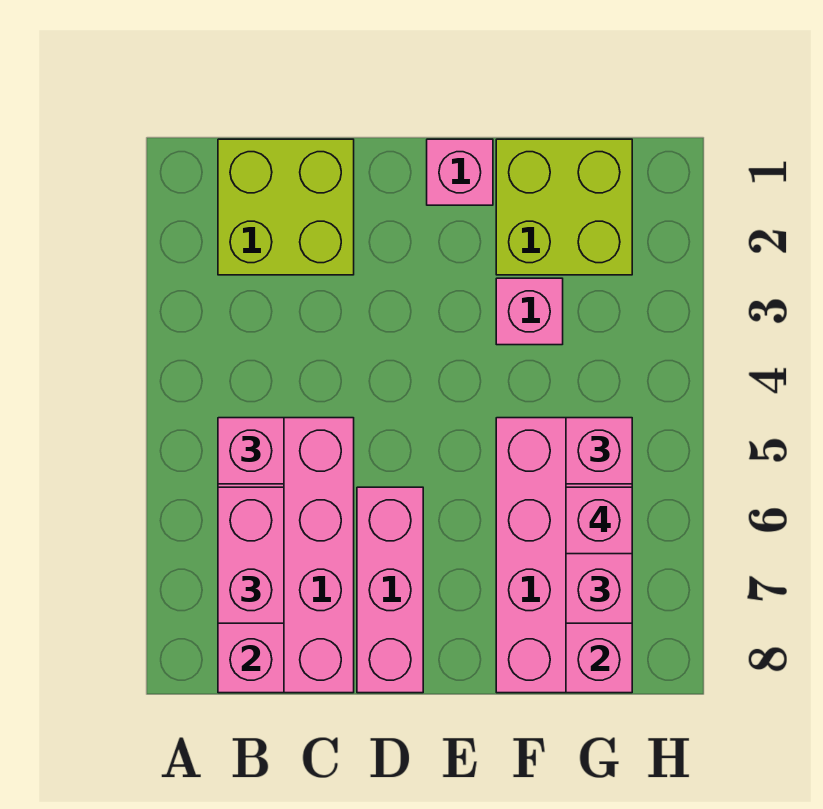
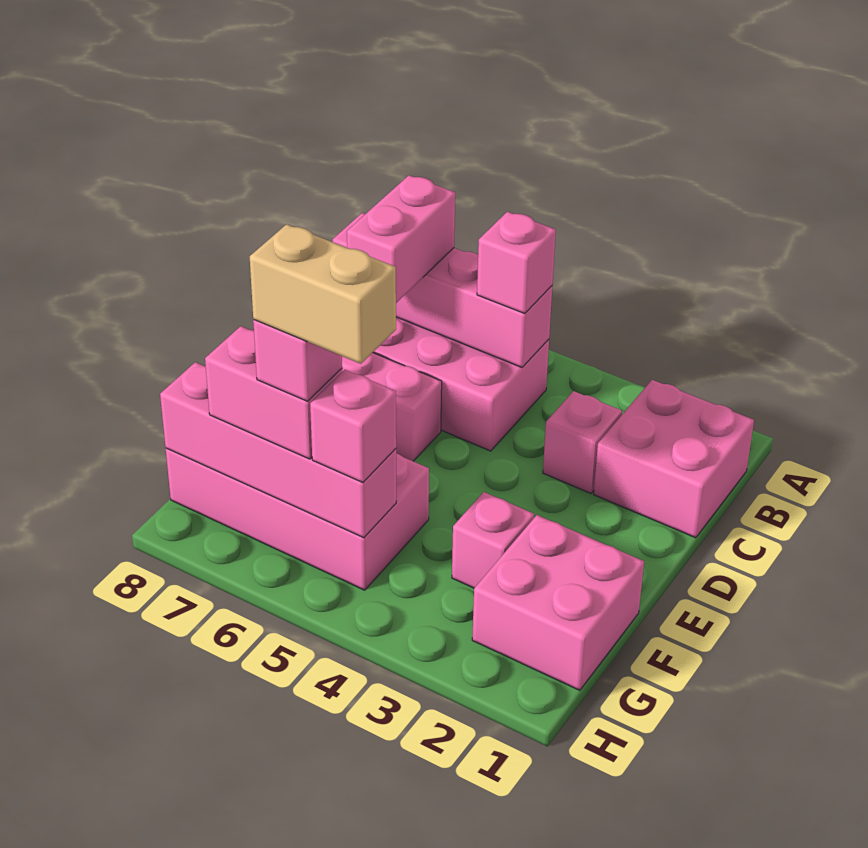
lime 2x2 brick [218,139,354,275] -> pink 2x2 brick [594,380,754,538]
pink 1x2 brick [218,487,284,623] -> pink 1x2 brick turned to [347,175,455,303]
pink 1x1 brick [427,139,493,205] -> pink 1x1 brick moved to [543,391,622,493]
lime 2x2 brick [496,139,632,275] -> pink 2x2 brick [472,515,644,690]
none -> tan 1x2 brick [250,224,396,364]

